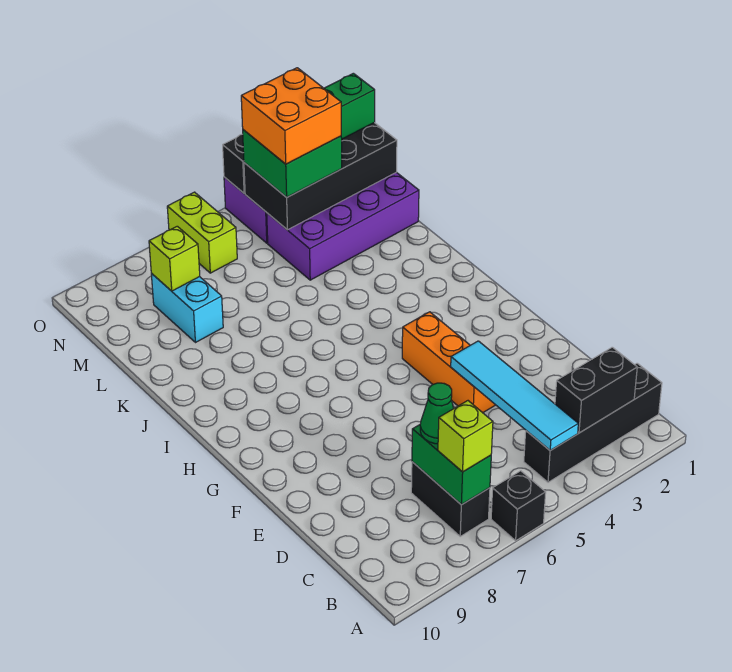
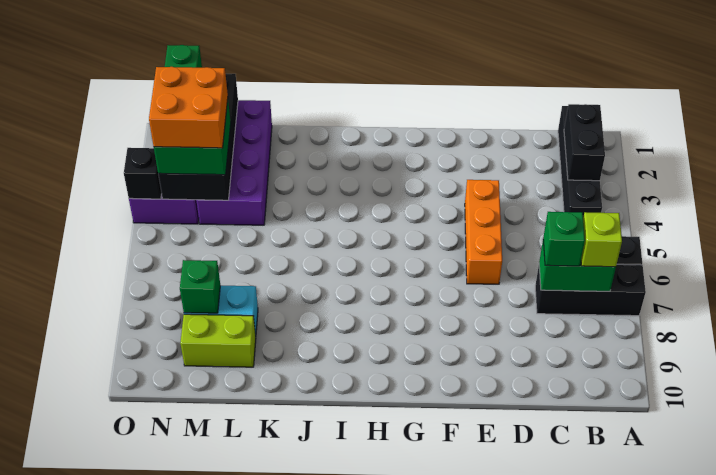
cyan 1x4 tile [451,341,578,450] -> none
black 1x2 brick [411,462,490,536] -> black 1x3 brick [535,264,646,316]
green 1x1 cone [420,383,454,444] -> green 1x1 brick [543,212,585,266]
orange 1x3 brick [402,312,495,413] -> orange 1x3 brick turned to [465,180,502,284]
lime 1x1 brick [149,226,200,291] -> green 1x1 brick [180,260,220,313]
lime 1x2 brick [167,192,237,273] -> lime 1x2 brick moved to [180,314,256,367]

